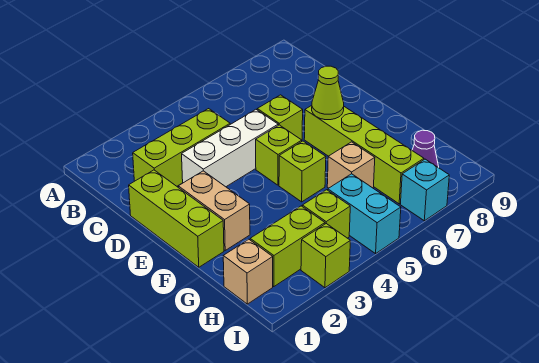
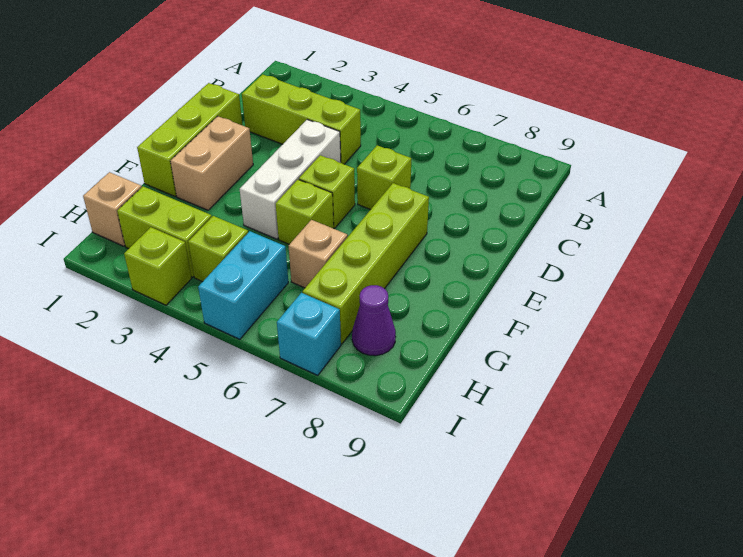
white 1x3 brick [182,110,278,187] -> white 1x3 brick turned to [240,120,341,239]
lime 1x1 cone [312,66,344,120] -> none

